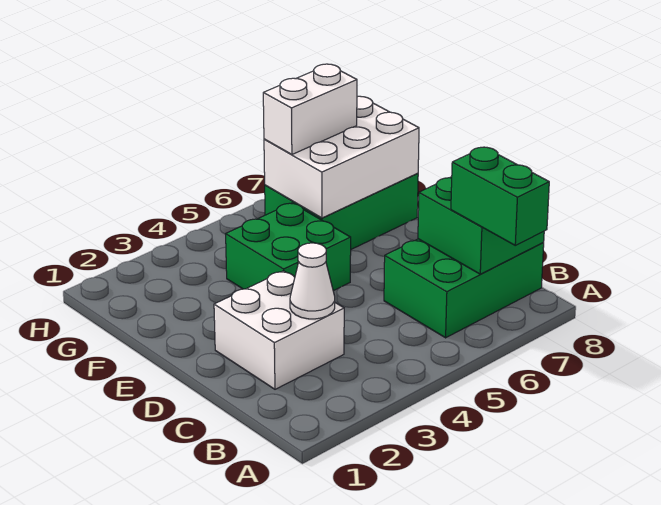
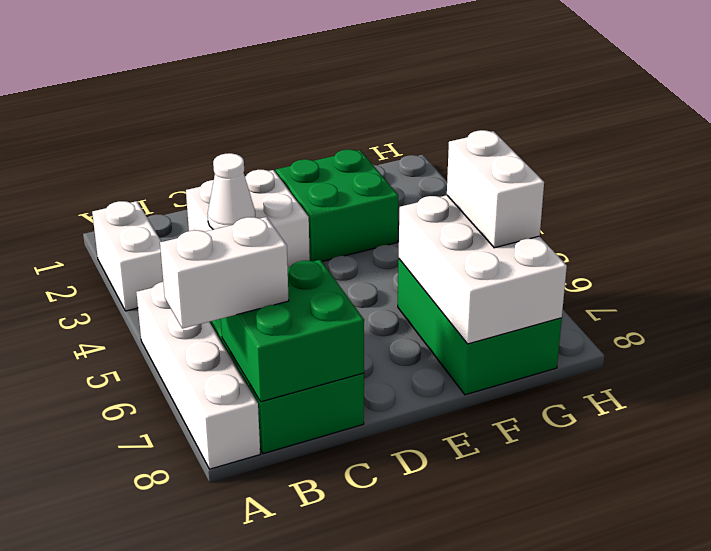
none -> white 1x2 brick [92,201,163,311]
none -> white 1x4 brick [136,282,260,469]
green 1x2 brick [451,147,549,245] -> white 1x2 brick [160,217,289,329]
green 2x2 brick [226,203,351,291] -> green 2x2 brick moved to [276,150,398,261]

